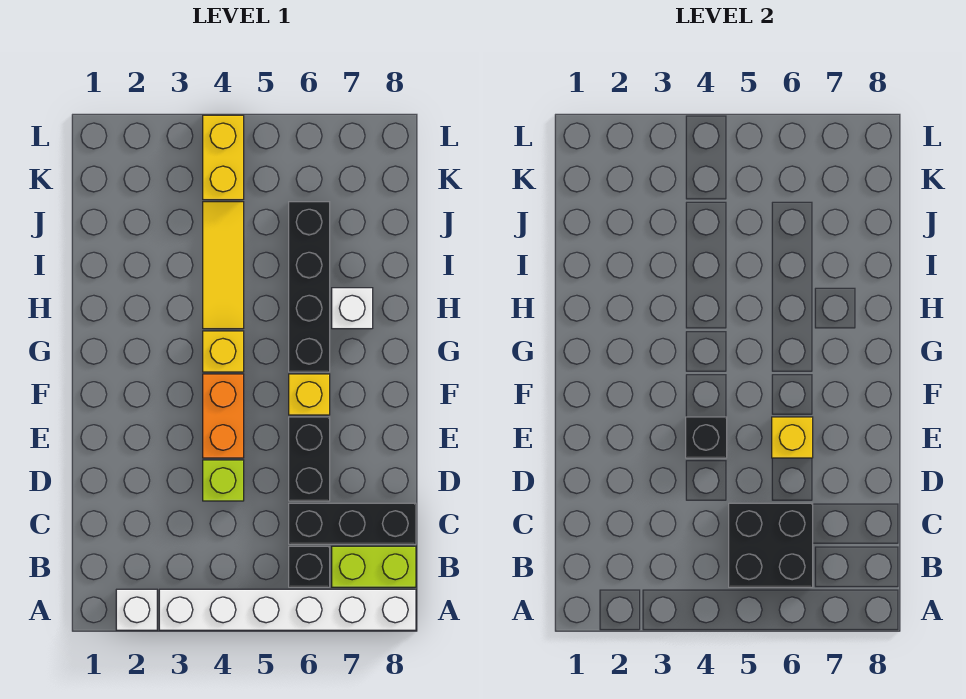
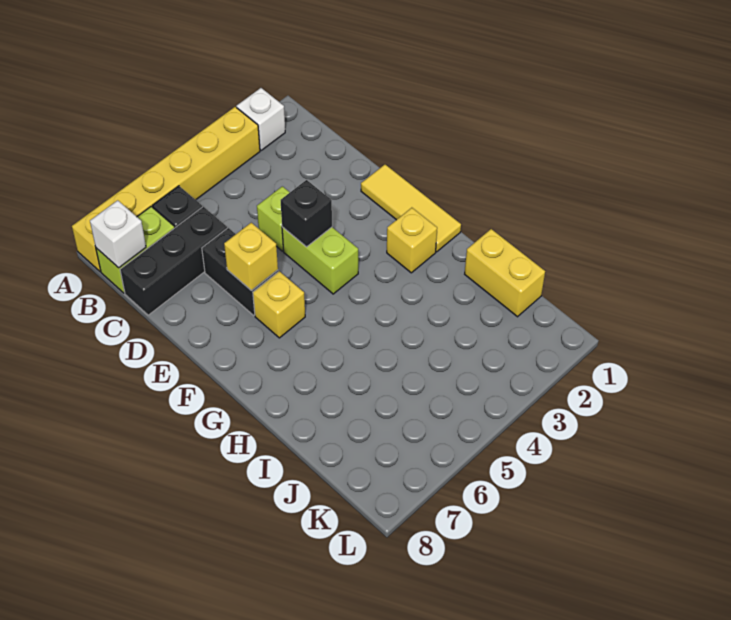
white 1x6 brick [159,589,416,630] -> yellow 1x6 brick [72,107,260,272]
black 2x2 brick [729,503,813,587] -> none
orange 1x2 brick [203,374,244,458] -> lime 1x2 brick [282,227,358,294]
yellow 1x1 brick [203,331,244,372] -> yellow 1x1 brick moved to [387,208,437,273]
black 1x4 brick [289,202,330,372] -> none
yellow 1x3 tile [203,202,244,329] -> yellow 1x3 tile moved to [361,165,461,252]
white 1x1 brick [332,288,373,329] -> white 1x1 brick moved to [90,200,146,268]
yellow 1x2 brick [203,115,244,200] -> yellow 1x2 brick moved to [465,229,545,317]

